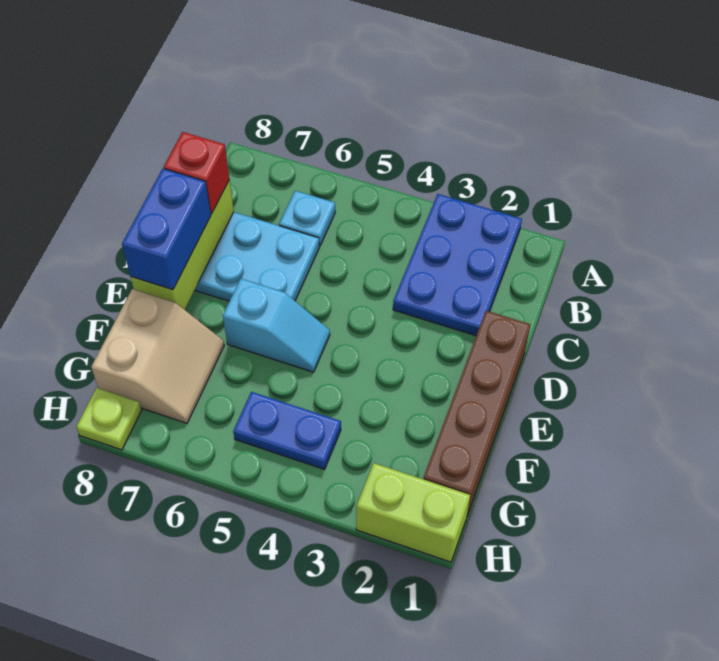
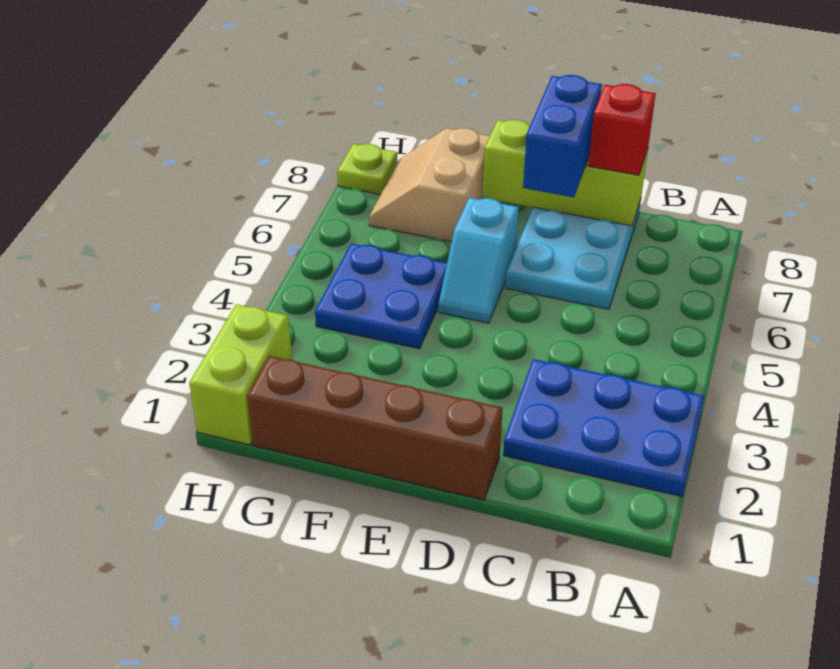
cyan 1x1 plate [279,191,335,246] -> none
blue 1x2 brick [122,169,211,290] -> blue 1x2 brick turned to [523,75,602,197]
tan 2x2 slope [91,289,224,423] -> tan 2x2 slope turned to [369,128,490,242]
blue 1x2 plate [233,392,341,469] -> blue 2x2 plate [315,243,447,349]

